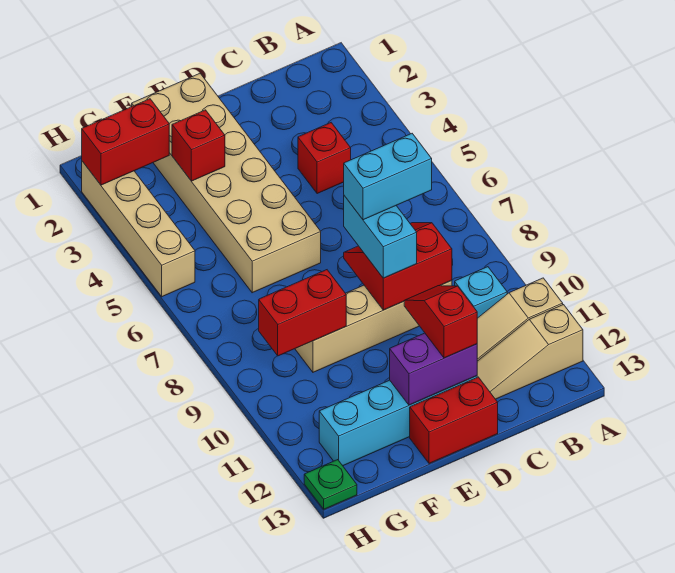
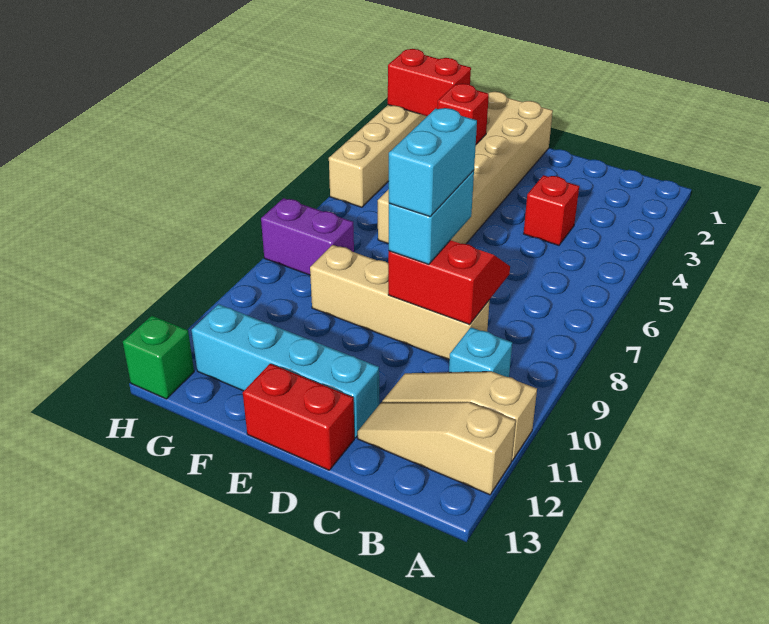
cyan 1x2 brick [344,134,432,220] -> cyan 1x2 brick turned to [389,108,477,217]
red 1x2 slope [404,286,477,358] -> none
purple 1x2 brick [390,333,477,405] -> purple 1x2 brick moved to [261,198,354,275]
red 1x2 brick [259,270,346,356] -> none
green 1x1 plate [304,460,357,509] -> green 1x1 brick [123,316,194,399]

